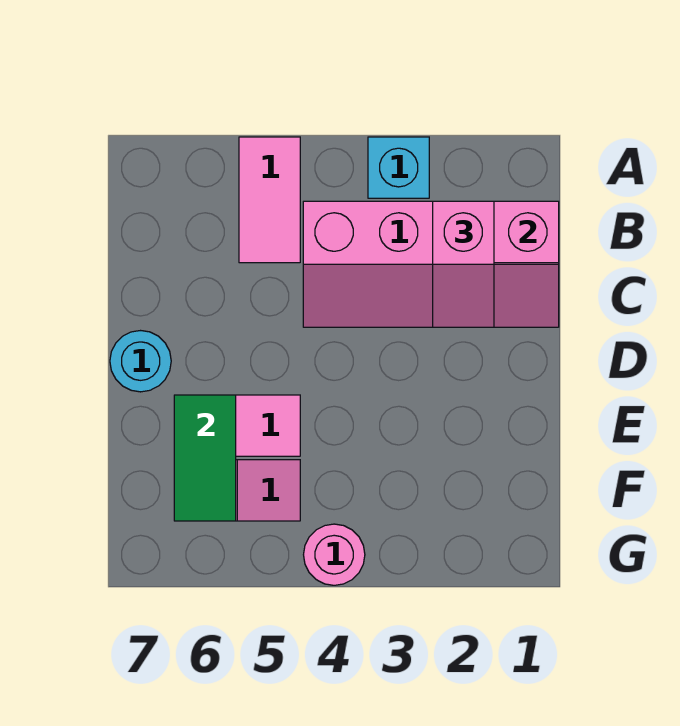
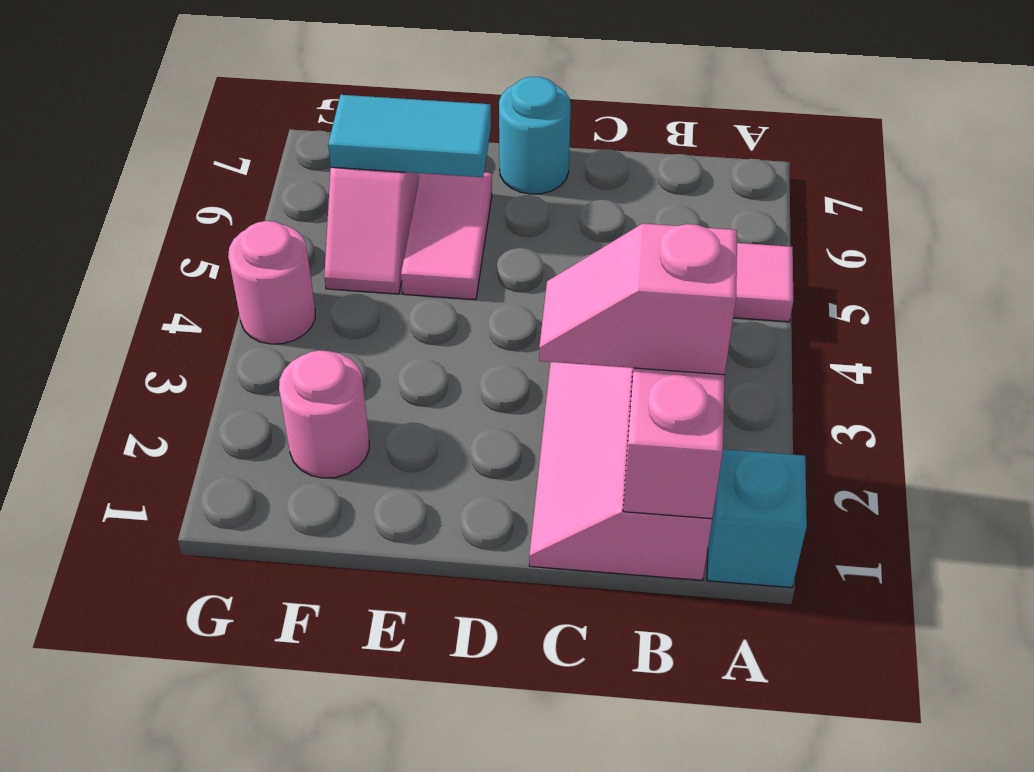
cyan 1x1 brick [368,137,429,198] -> cyan 1x1 brick moved to [707,449,807,588]
green 1x2 tile [174,395,236,521] -> cyan 1x2 tile [328,95,491,177]
none -> pink 1x1 round brick [279,350,369,478]

